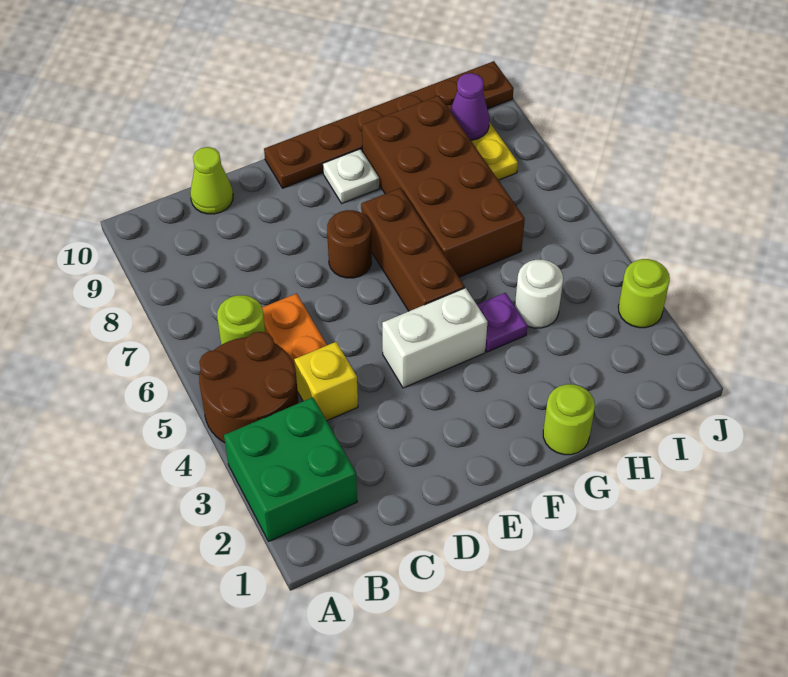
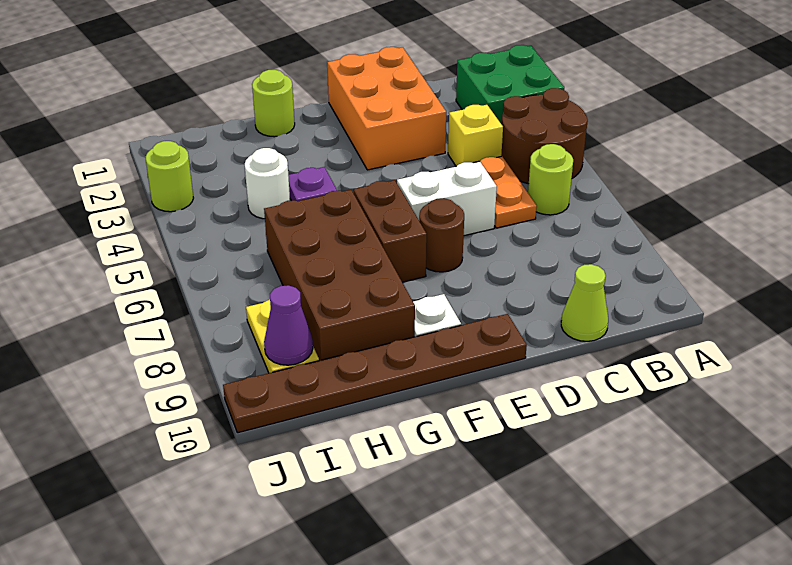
none -> orange 2x3 brick [327,47,446,170]
white 1x2 brick [382,288,488,388] -> white 1x2 brick moved to [397,161,497,236]
brown 1x3 brick [361,188,465,311] -> brown 1x2 brick [353,180,427,282]

